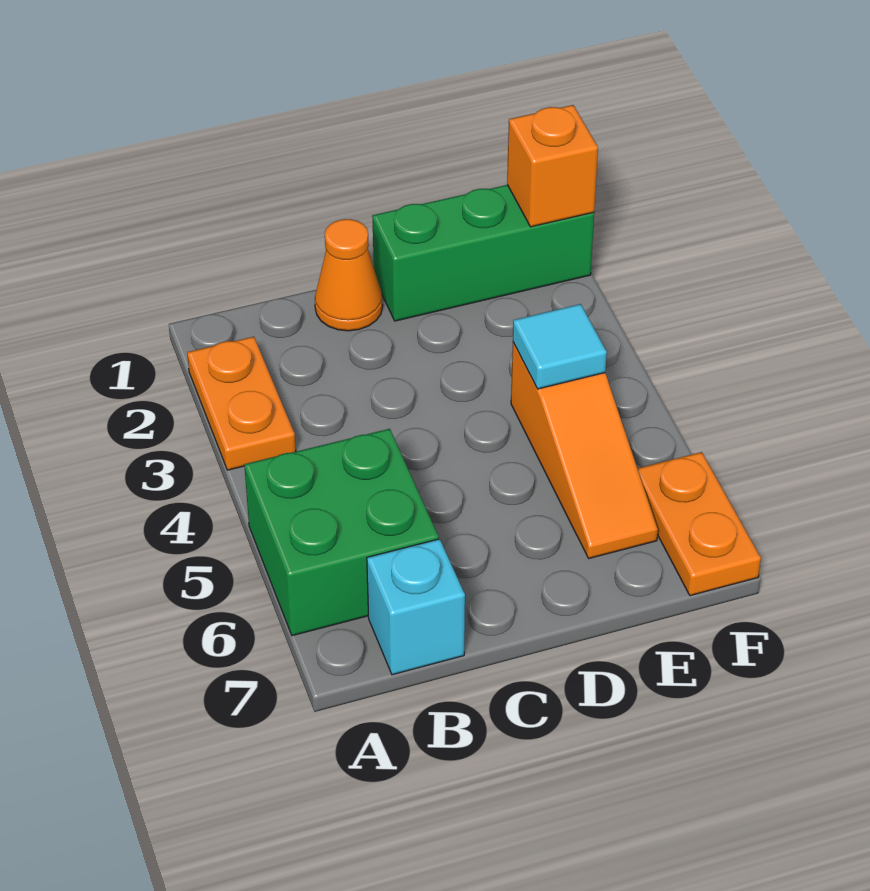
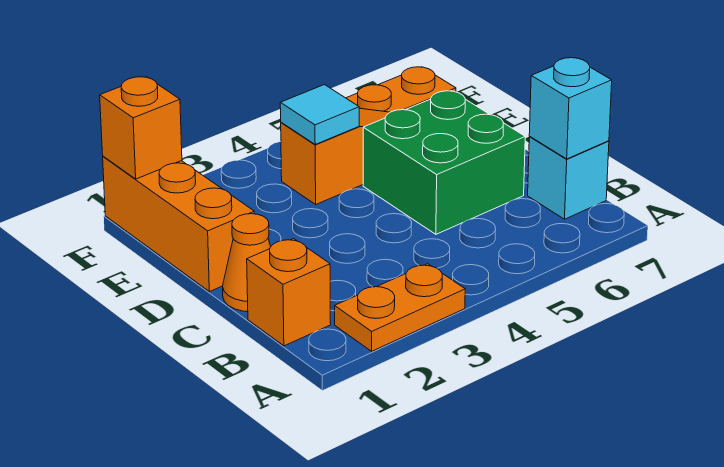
green 2x2 brick [244,429,439,636] -> green 2x2 brick moved to [363,91,525,234]
none -> orange 1x1 brick [247,239,331,346]
none -> cyan 1x1 brick [529,58,612,159]
green 1x3 brick [372,185,594,321] -> orange 1x3 brick [103,156,254,292]

